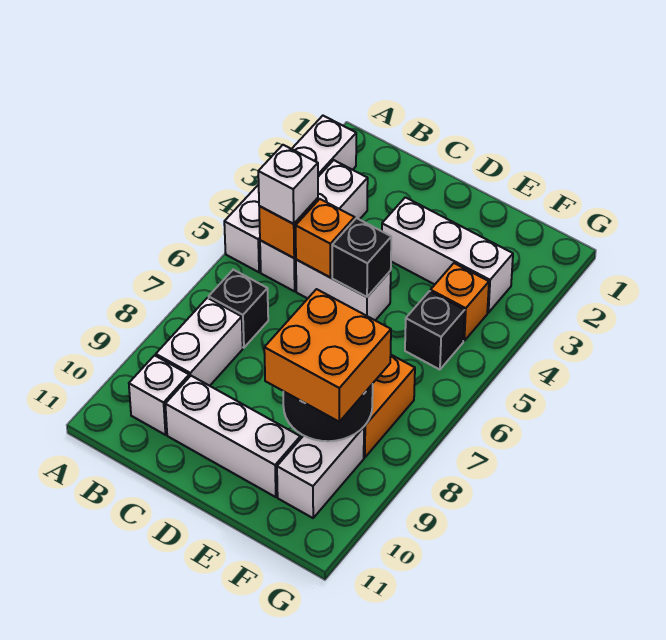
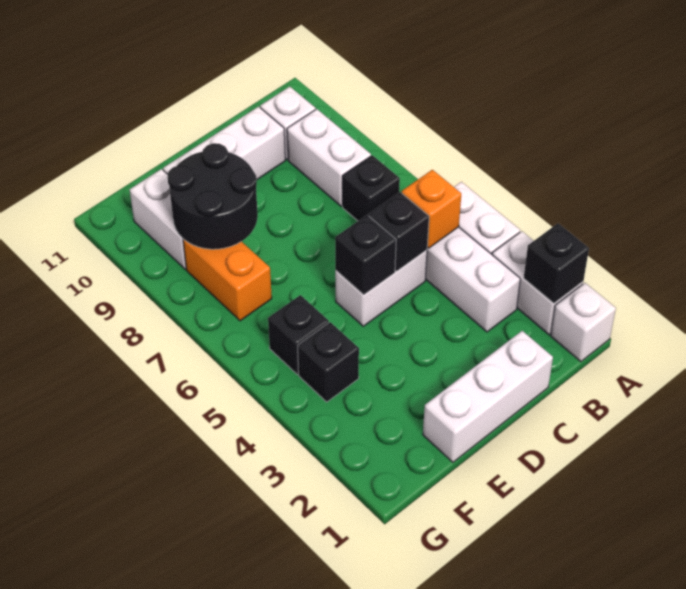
none -> black 1x1 brick [524,223,589,303]
white 1x1 brick [258,145,318,224] -> white 1x1 brick moved to [551,283,616,362]
orange 1x1 brick [296,199,355,277] -> black 1x1 brick [369,192,429,271]
white 1x3 brick [382,197,513,313] -> white 1x3 brick moved to [423,331,553,462]
orange 2x2 brick [264,289,391,422] -> none
orange 1x1 brick [430,263,489,341] -> black 1x1 brick [298,322,359,402]

